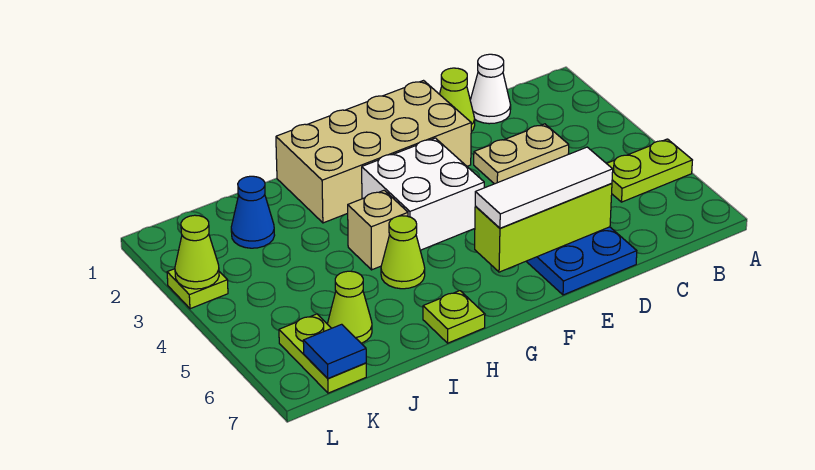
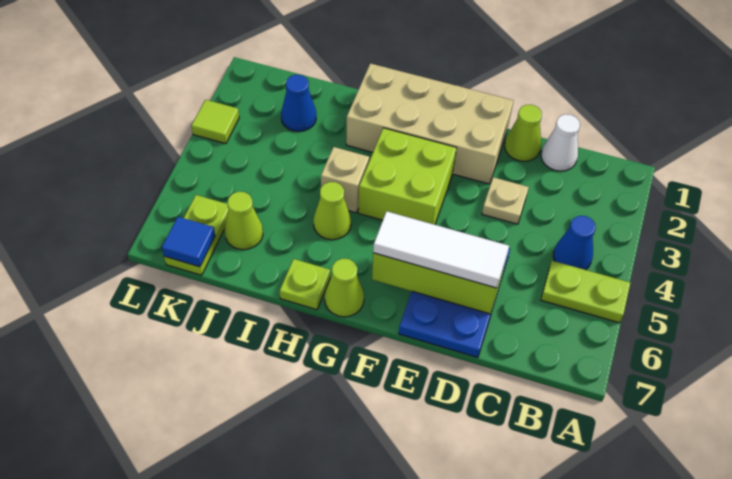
none -> blue 1x1 cone [553,216,595,270]
tan 1x2 plate [474,124,569,184] -> tan 1x1 plate [482,177,529,224]
white 2x2 brick [362,138,484,250] -> lime 2x2 brick [358,128,456,225]
lime 1x1 plate [167,269,228,309] -> lime 1x1 tile [191,100,239,144]
lime 1x1 cone [175,215,219,289] -> lime 1x1 cone moved to [325,259,364,317]

